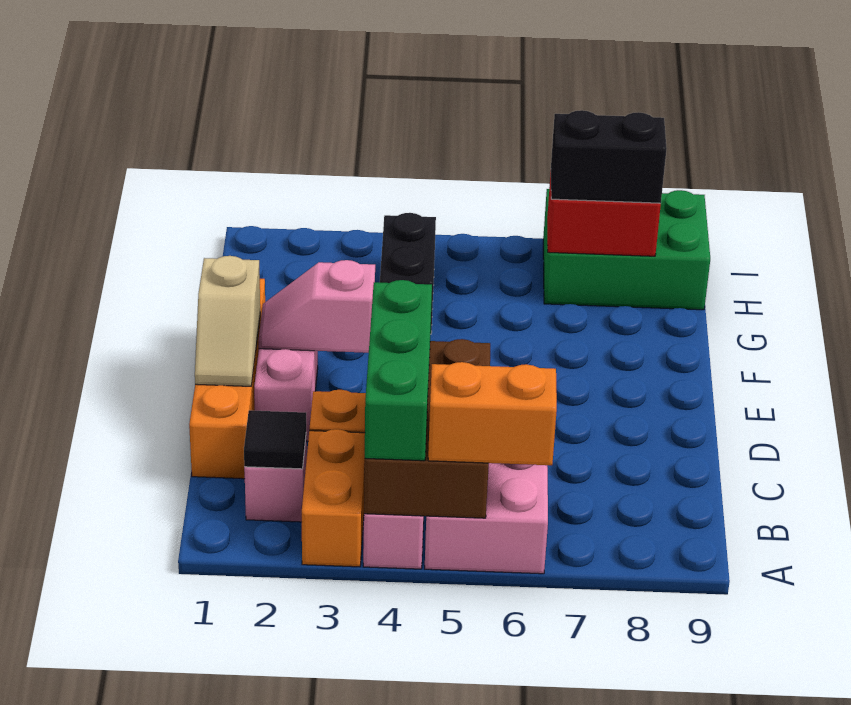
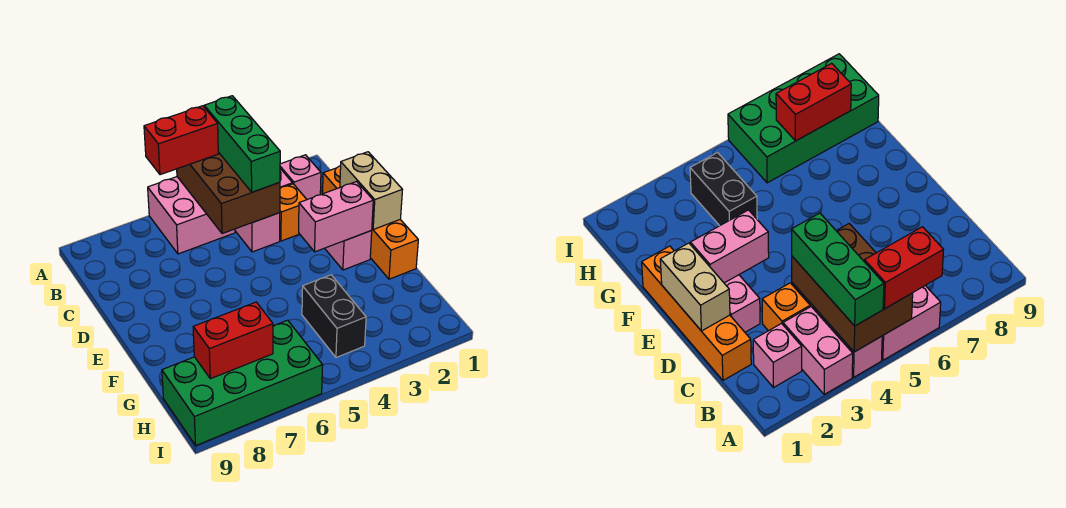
orange 1x2 brick [302,429,365,567] -> pink 1x2 brick [783,307,853,395]
orange 1x2 brick [428,362,557,465] -> red 1x2 brick [144,106,218,175]
black 1x1 tile [244,410,306,469] -> none
tan 1x2 slope [195,256,260,386] -> tan 1x2 brick [340,152,403,229]
pink 1x2 slope [259,260,375,353] -> pink 1x2 brick [299,182,373,252]
green 2x3 brick [543,189,710,310] -> green 2x4 brick [162,320,323,445]
black 1x2 brick [551,110,667,204] -> none

